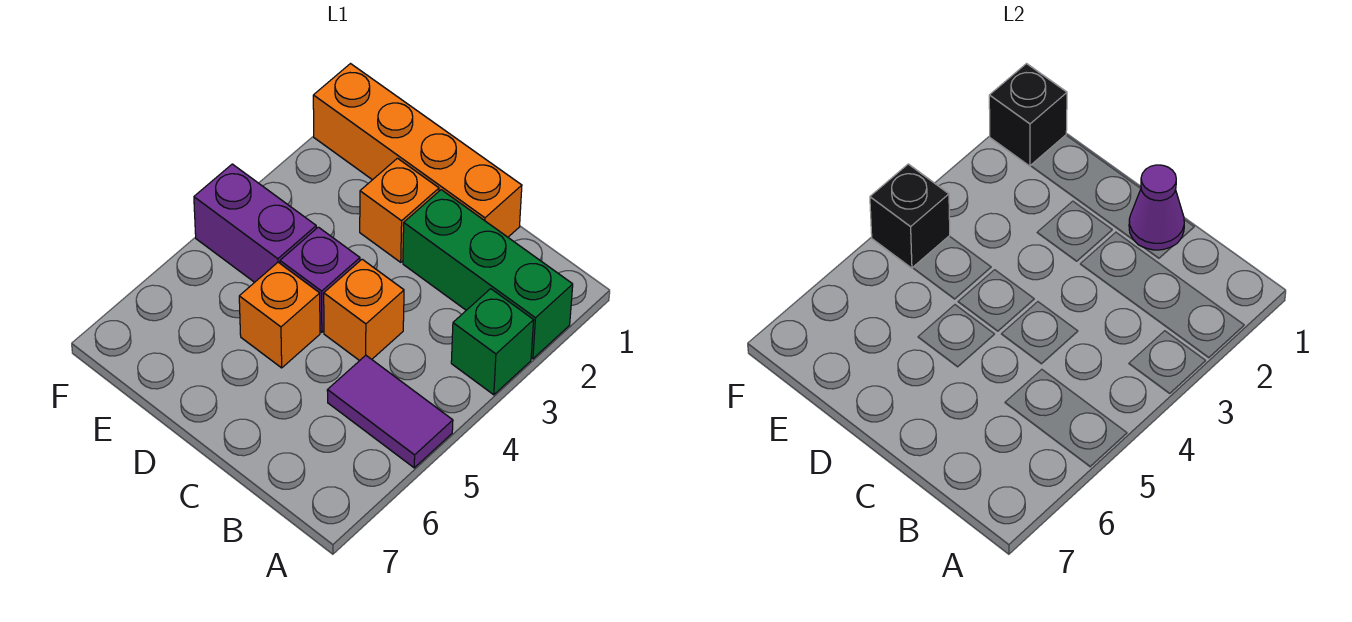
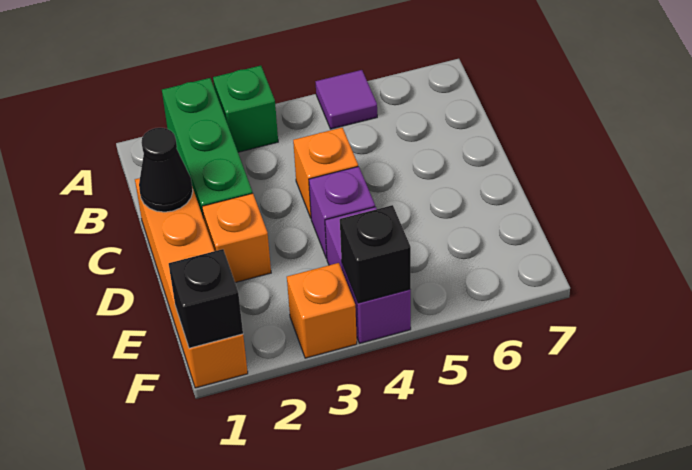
purple 1x2 tile [327,355,453,468] -> purple 1x1 tile [316,70,377,129]
purple 1x1 cone [1129,165,1184,250] -> black 1x1 cone [139,128,193,212]
orange 1x1 brick [239,262,320,368] -> orange 1x1 brick moved to [287,263,357,358]

